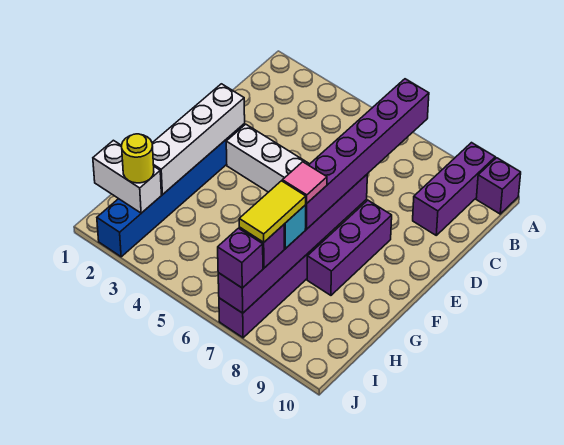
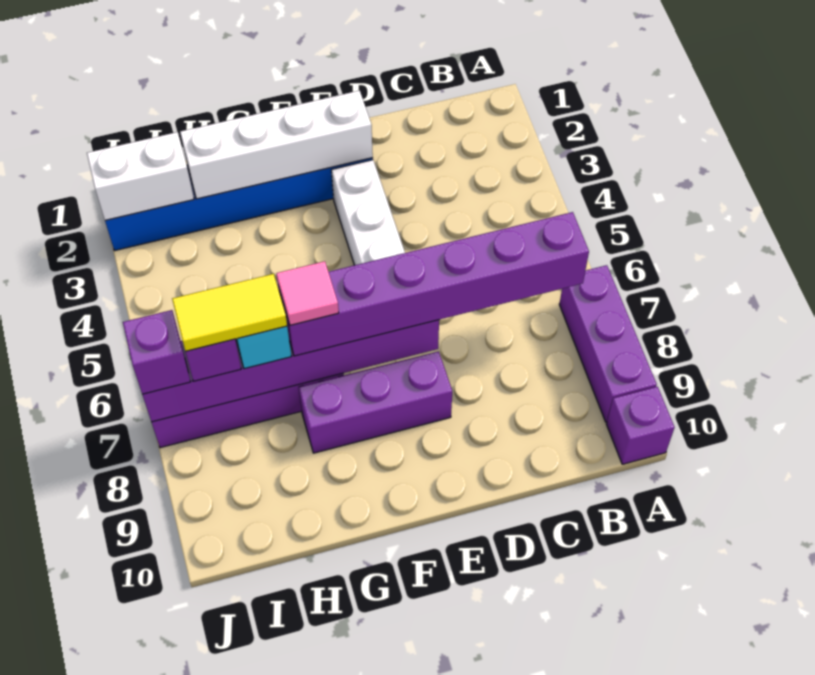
purple 1x3 brick [413,143,495,235] -> purple 1x3 brick turned to [559,265,657,422]
white 1x2 brick [93,140,161,213] -> white 1x2 brick turned to [87,132,194,220]
yellow 1x1 round brick [122,134,154,183] -> none

